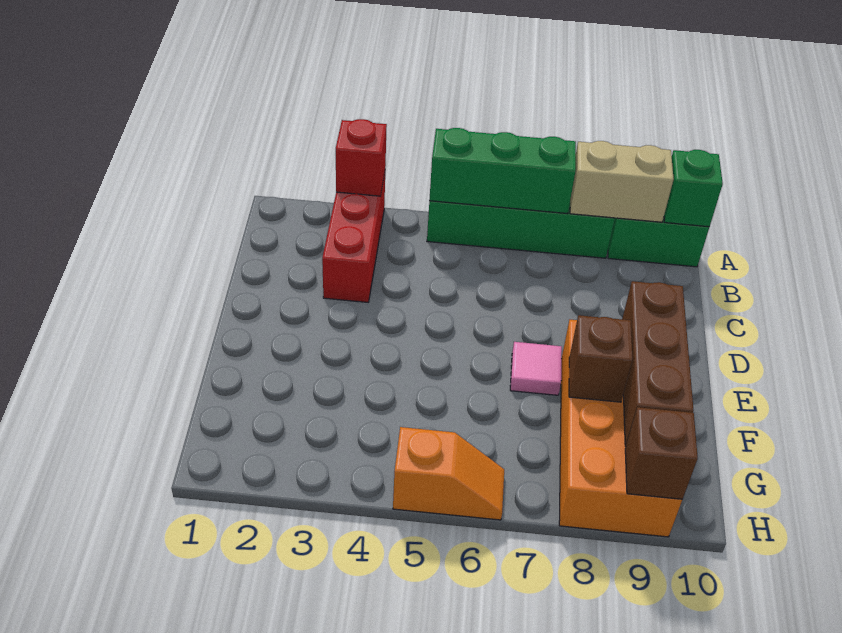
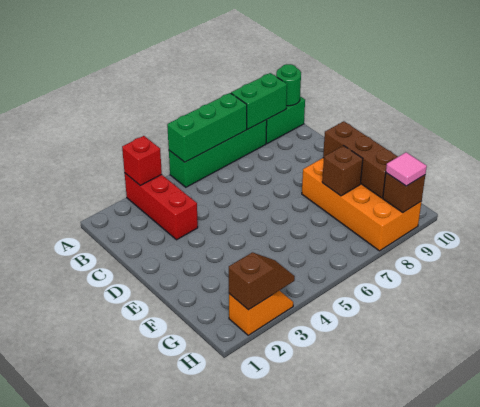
tan 1x2 brick [570,141,674,222] -> green 1x2 brick [231,73,287,129]
green 1x1 brick [664,150,723,227] -> green 1x1 round brick [276,64,301,106]
pink 1x1 tile [510,342,562,395] -> pink 1x1 tile moved to [386,152,427,186]
none -> brown 1x2 slope [229,252,295,310]
orange 1x2 slope [393,427,504,520] -> orange 1x2 slope moved to [229,291,293,335]

